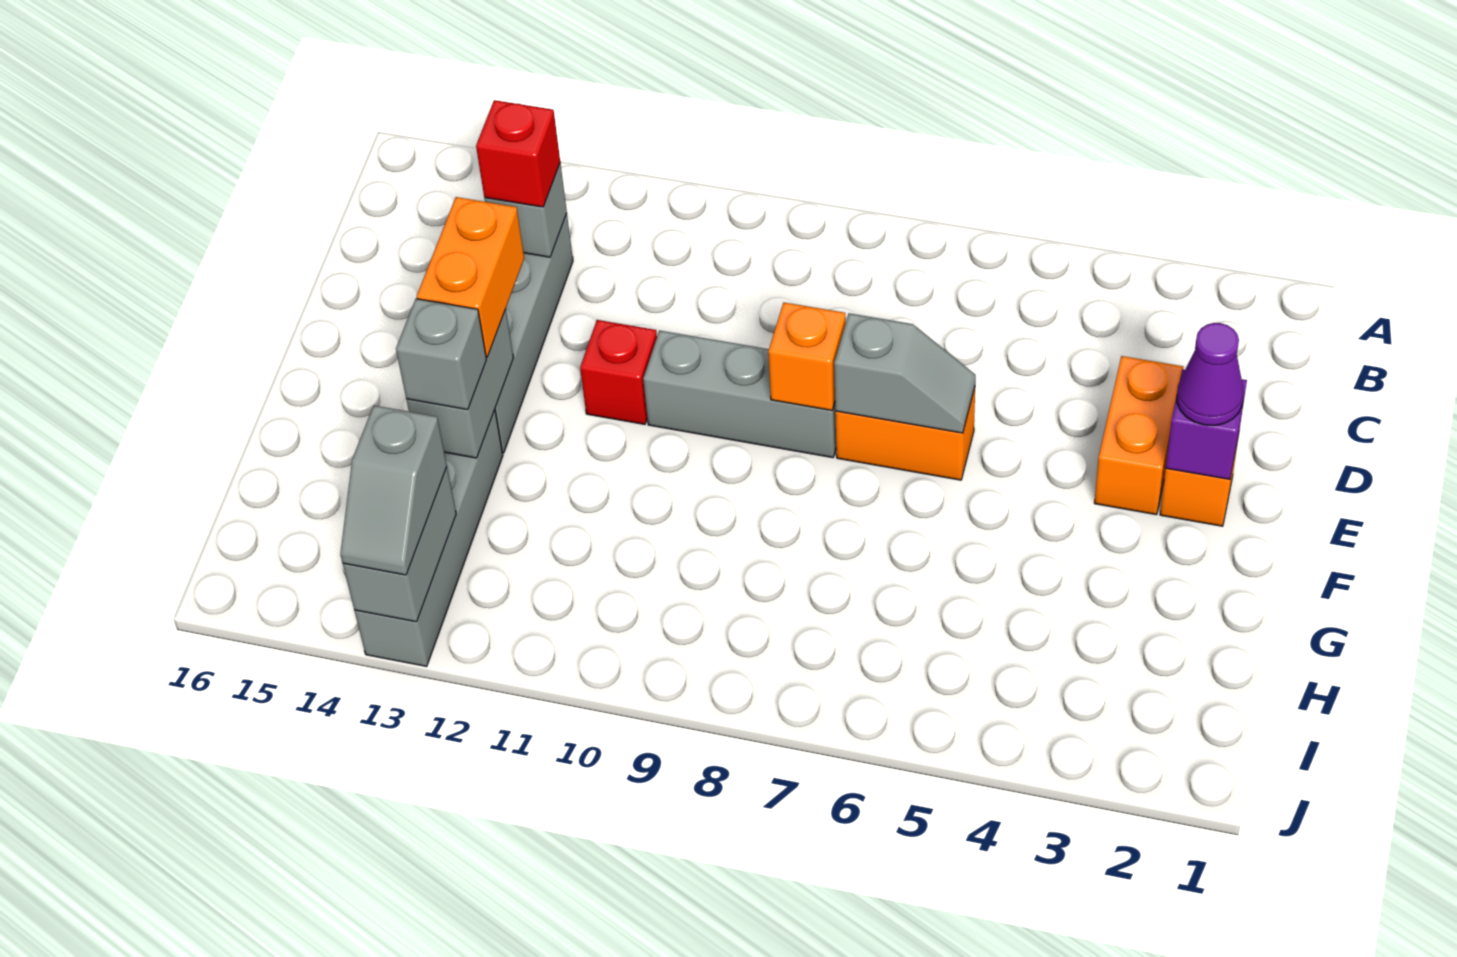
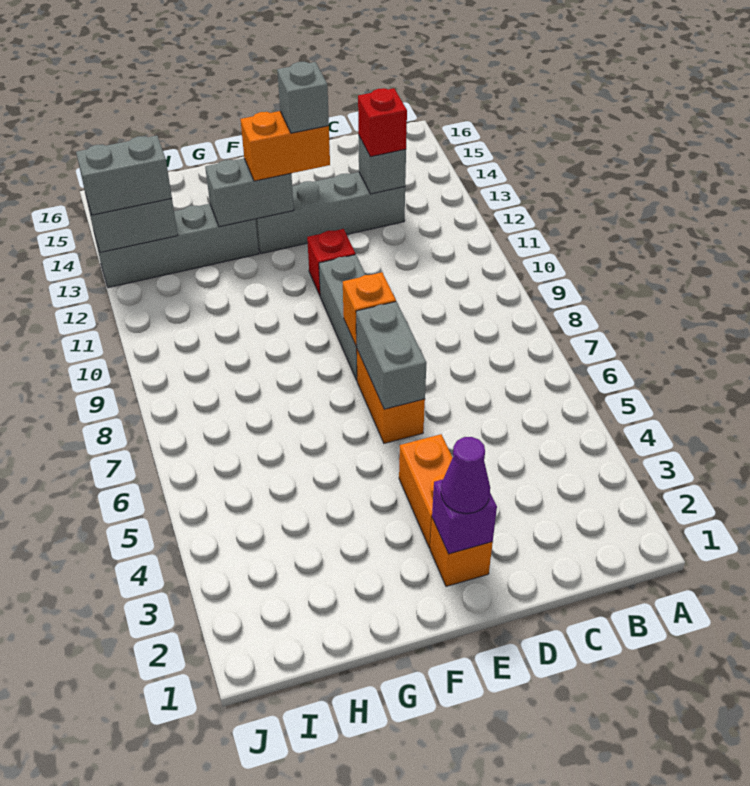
orange 1x2 brick [1094,356,1183,515] -> orange 1x2 brick turned to [399,434,453,548]
grey 1x2 slope [834,313,976,433] -> grey 1x2 brick [356,302,427,409]
grey 1x1 brick [396,299,487,410] -> grey 1x1 brick moved to [277,62,329,133]
grey 1x2 slope [340,405,447,575] -> grey 1x2 brick [76,136,172,215]

